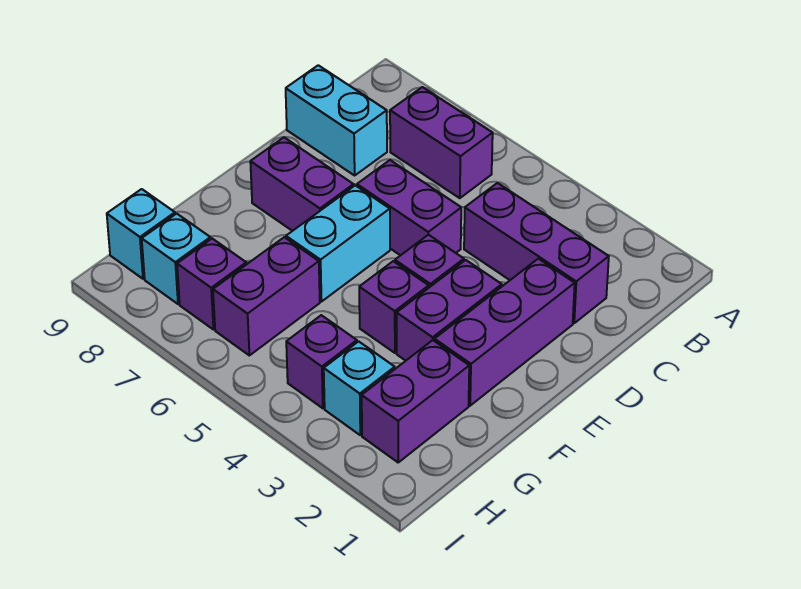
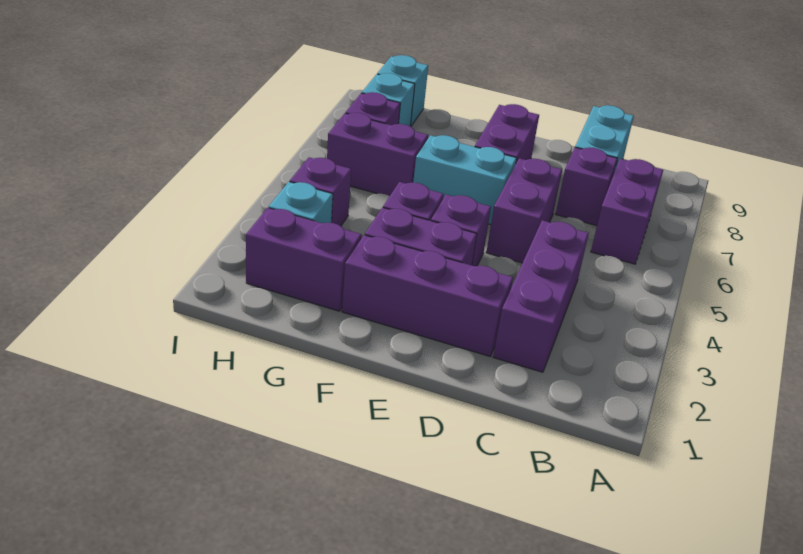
none -> purple 1x1 brick [556,147,618,226]

